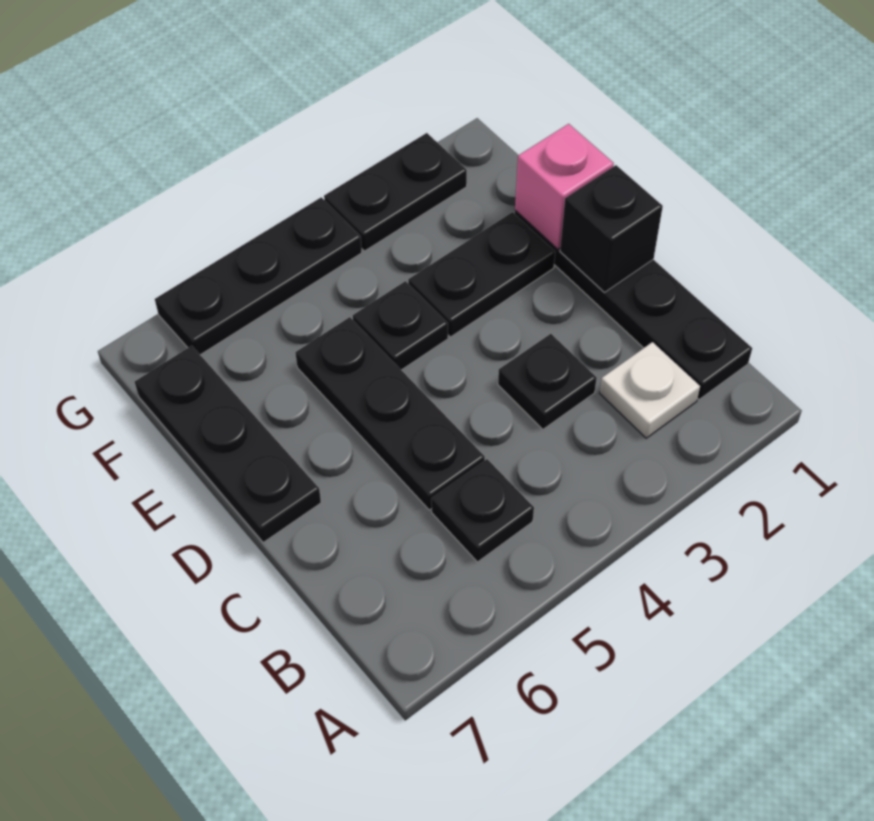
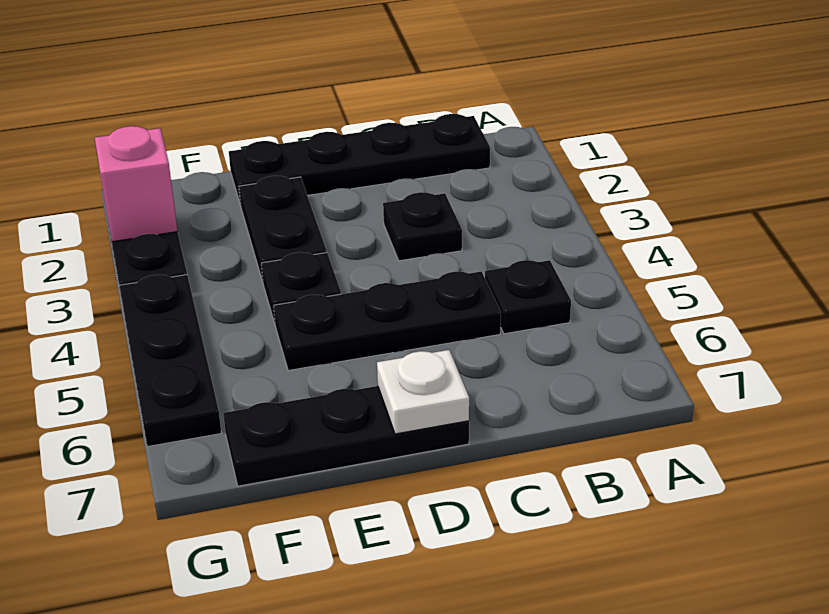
white 1x1 plate [600,342,700,438] -> white 1x1 plate moved to [377,350,469,434]
black 1x1 brick [560,165,663,292] -> none
pink 1x1 brick [515,124,614,249] -> pink 1x1 brick moved to [95,126,178,242]

